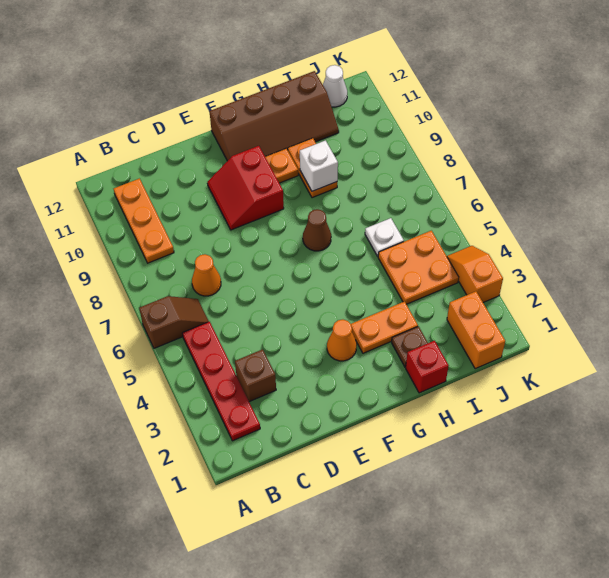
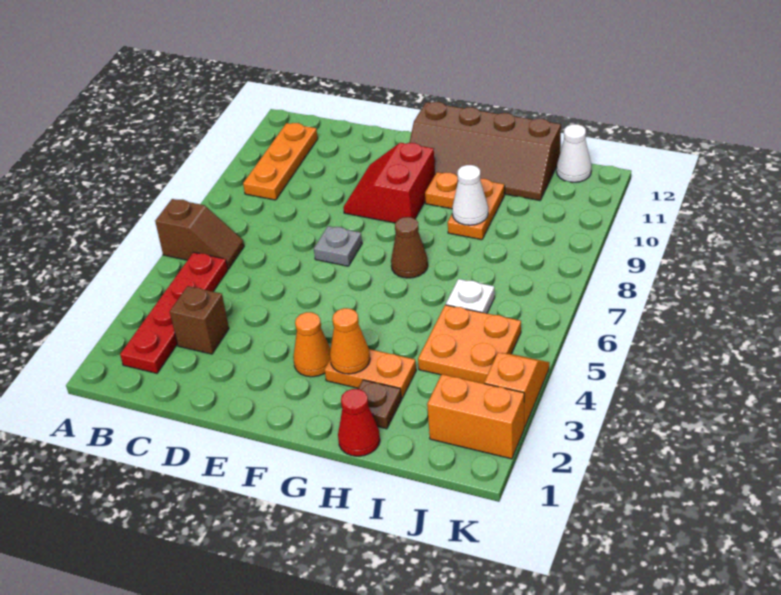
orange 1x1 cone [192,254,221,296] -> orange 1x1 cone moved to [330,308,370,374]
none -> grey 1x1 plate [314,226,362,266]
red 1x1 brick [406,341,449,393] -> red 1x1 cone [338,389,380,456]
white 1x1 brick [300,141,338,191] -> white 1x1 cone [452,165,488,225]
orange 1x2 brick [447,291,505,369] -> orange 1x2 brick turned to [427,374,524,459]

